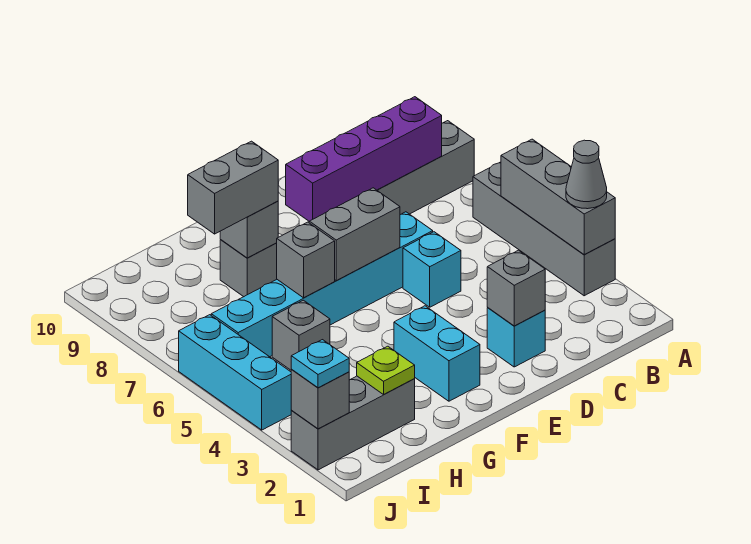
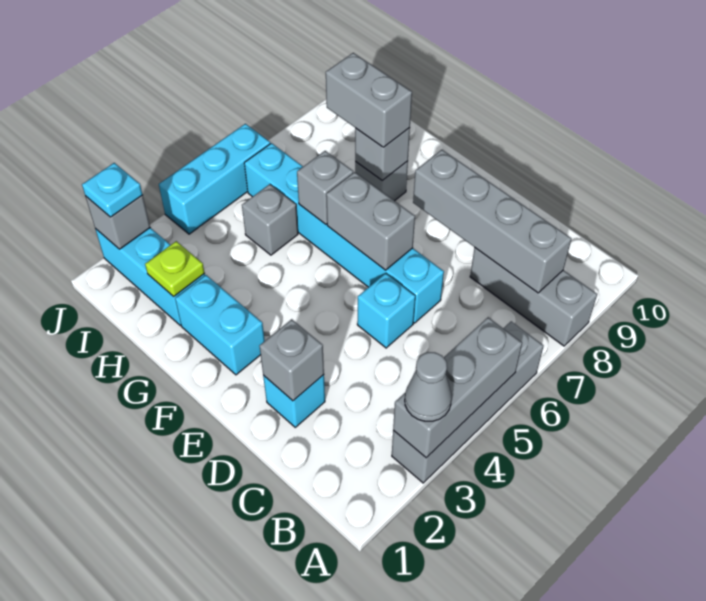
purple 1x4 brick [286,97,442,221] -> grey 1x4 brick [413,150,571,293]
cyan 1x2 brick [394,306,480,401] -> cyan 1x2 brick turned to [175,275,265,375]
grey 1x3 brick [291,376,415,470] -> cyan 1x3 brick [95,228,205,325]

